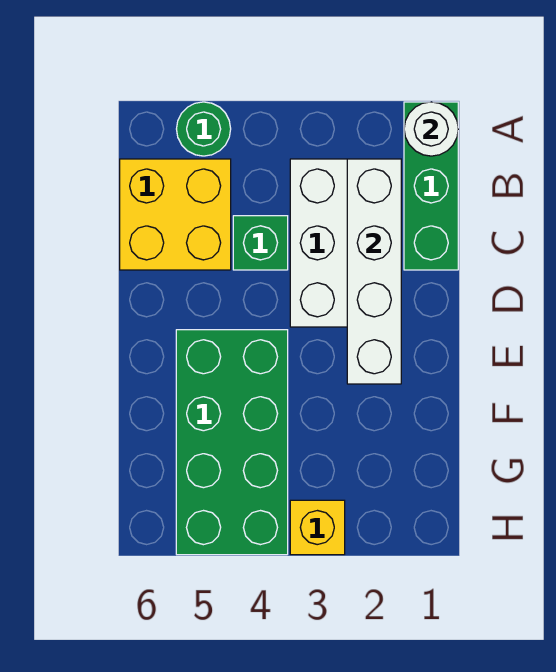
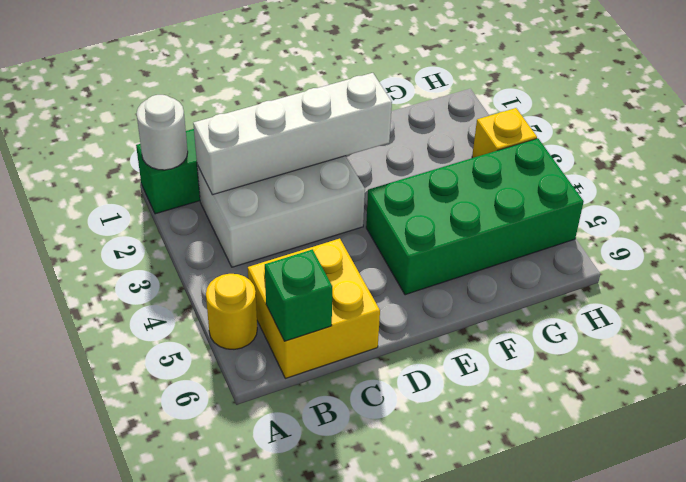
green 1x1 round brick [177,102,231,156] -> yellow 1x1 round brick [206,274,257,349]
green 1x1 brick [233,216,288,270] -> green 1x1 brick moved to [265,249,332,341]

